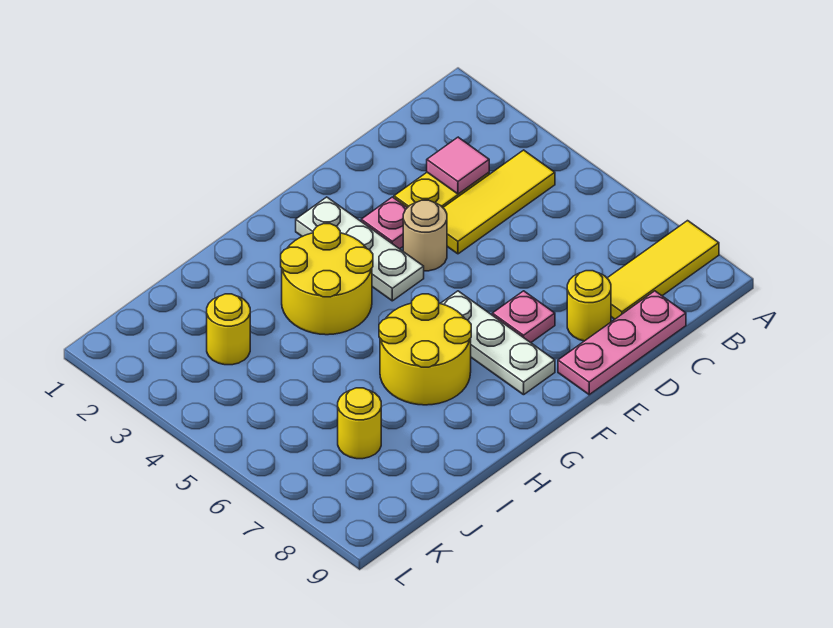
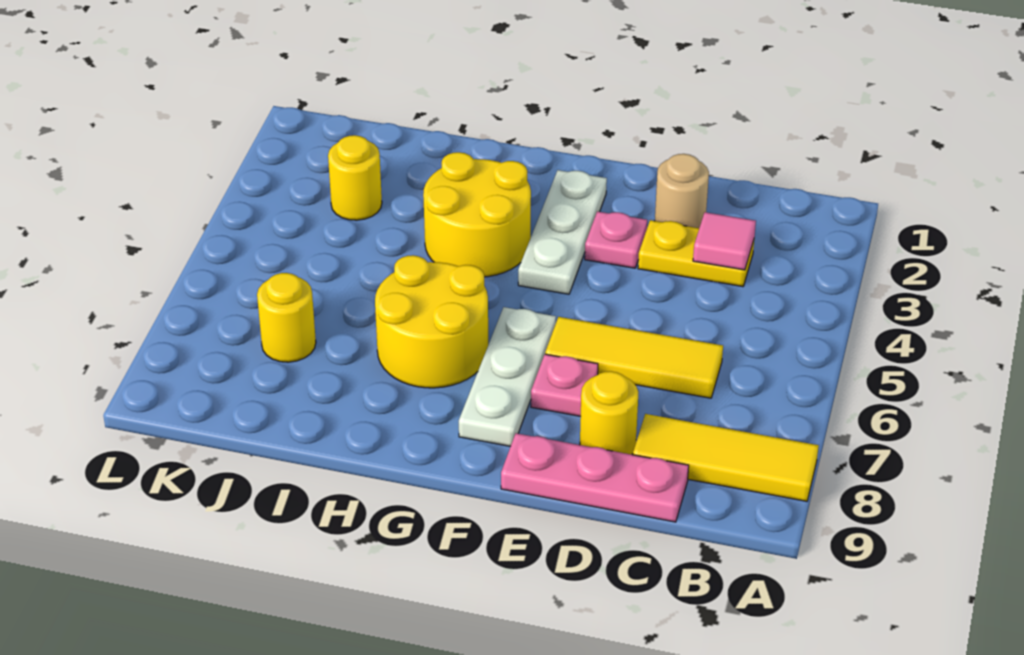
yellow 1x3 tile [443,150,555,254] -> yellow 1x3 tile moved to [545,317,723,398]
tan 1x1 round brick [403,200,447,271] -> tan 1x1 round brick moved to [655,154,709,228]

